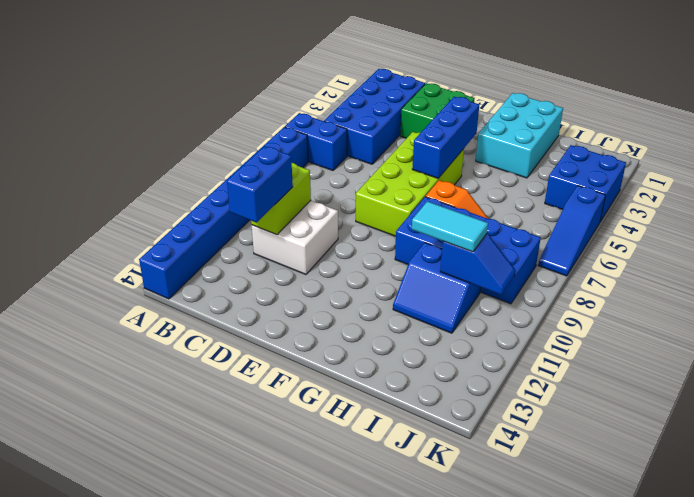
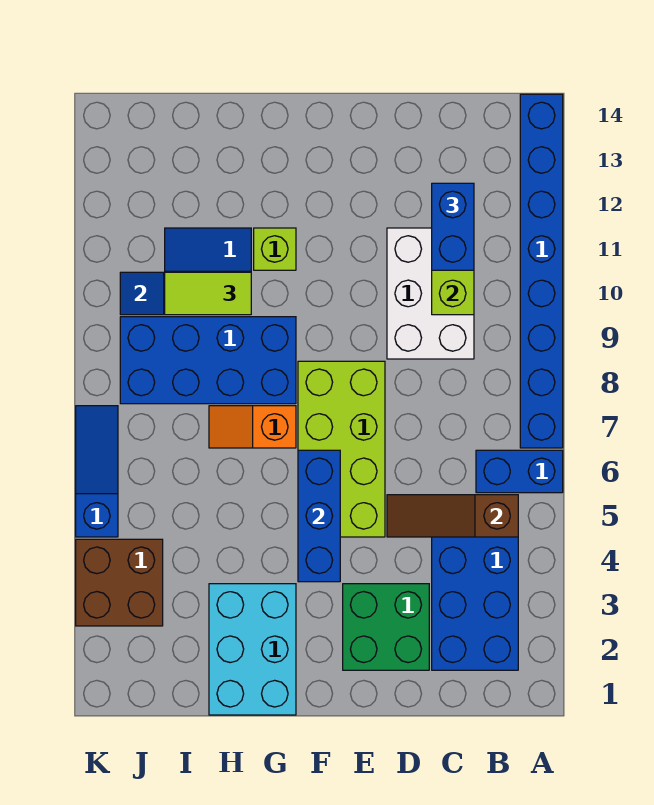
none -> brown 1x3 slope [387,495,518,537]
white 2x2 brick [252,201,338,275] -> white 2x3 brick [387,228,474,359]
none -> lime 1x1 brick [254,228,296,270]
cyan 1x2 tile [412,201,488,252] -> lime 1x2 tile [165,272,251,315]
blue 2x2 brick [545,145,626,222] -> brown 2x2 brick [76,539,163,626]

